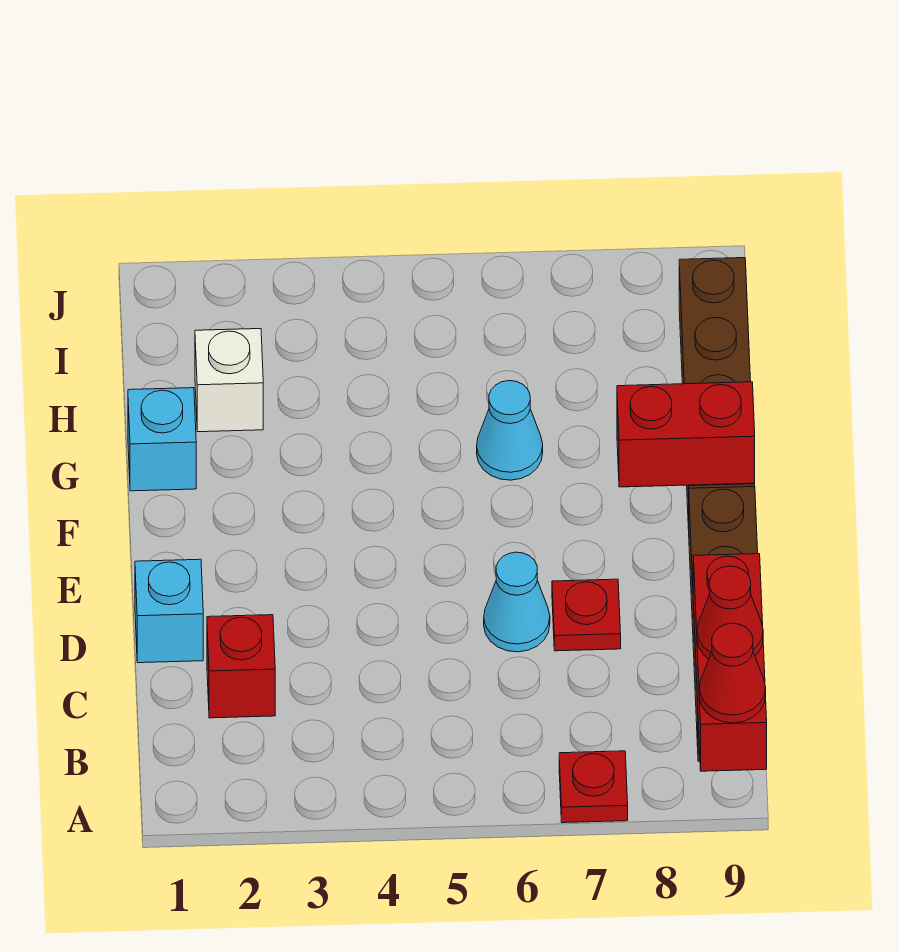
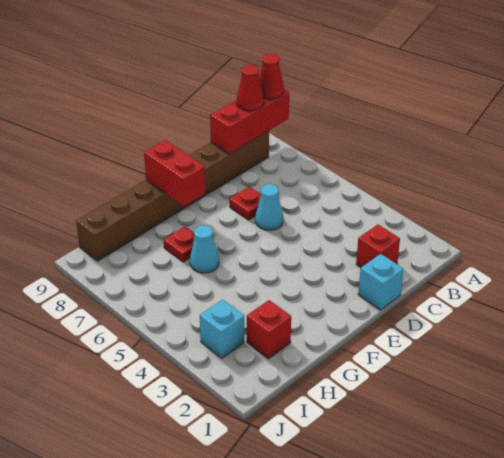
red 1x1 plate [559,751,628,823] -> red 1x1 plate moved to [164,227,195,262]
cyan 1x1 brick [128,388,196,491] -> cyan 1x1 brick moved to [200,299,244,358]
white 1x1 brick [195,329,263,432] -> red 1x1 brick [247,300,291,359]

